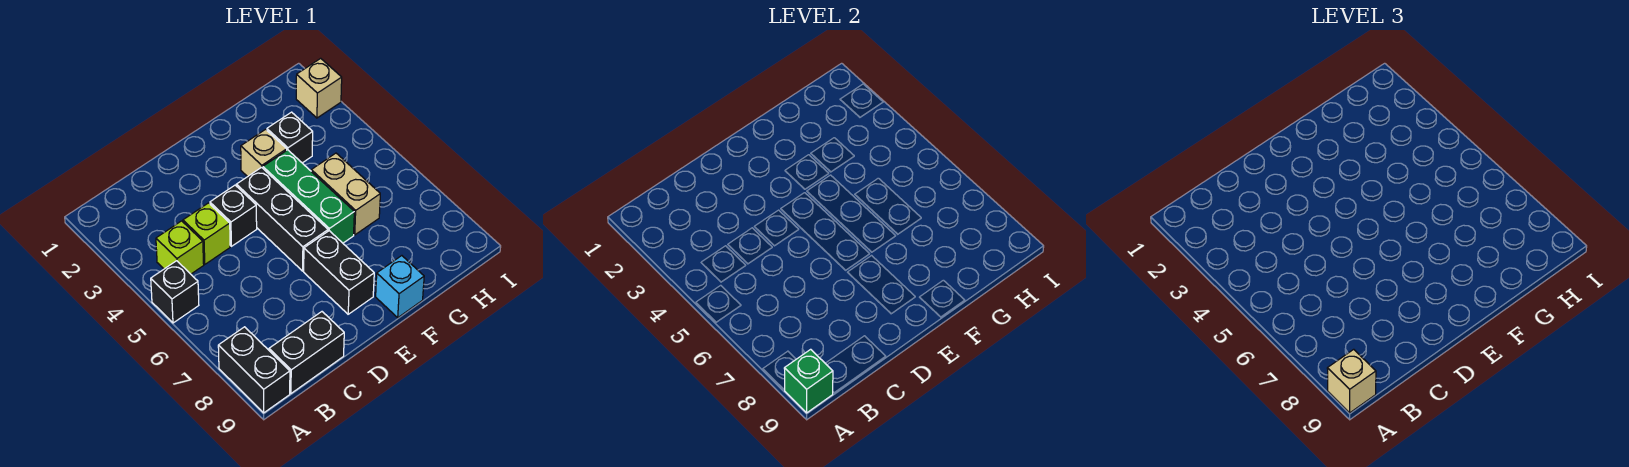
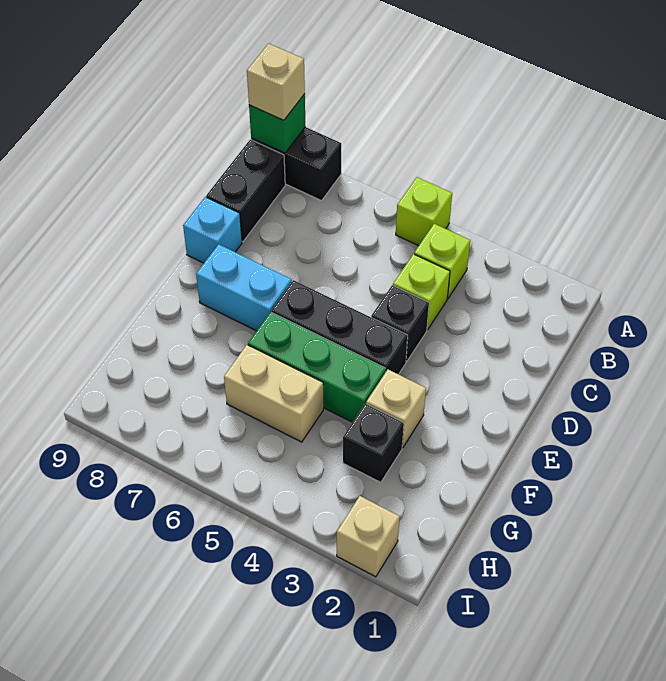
black 1x1 brick [151,261,199,323] -> lime 1x1 brick [396,177,452,246]
black 1x2 brick [304,231,374,314] -> cyan 1x2 brick [196,244,292,331]
cyan 1x1 brick [376,256,424,318] -> cyan 1x1 brick moved to [183,197,242,263]

